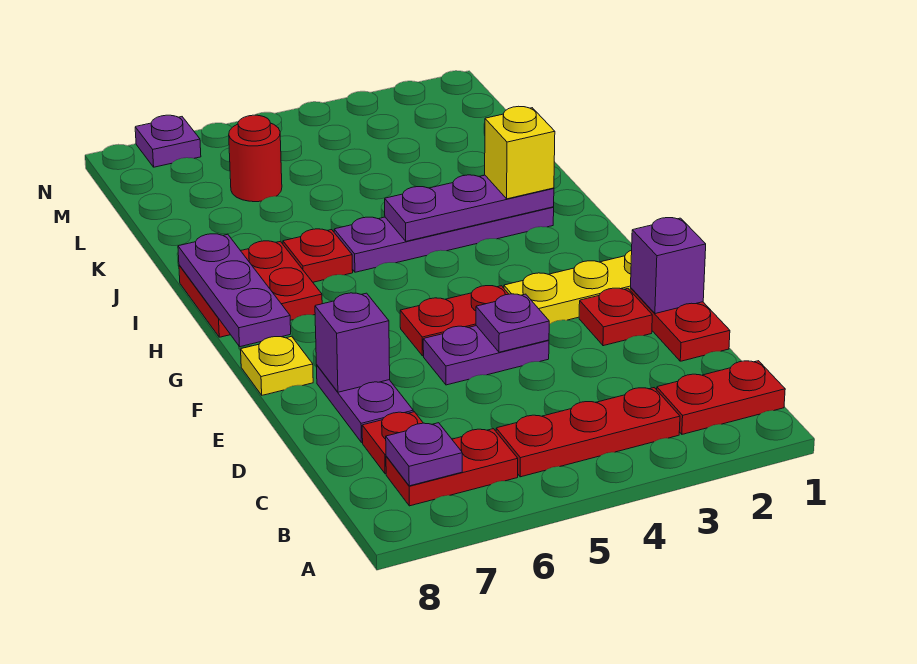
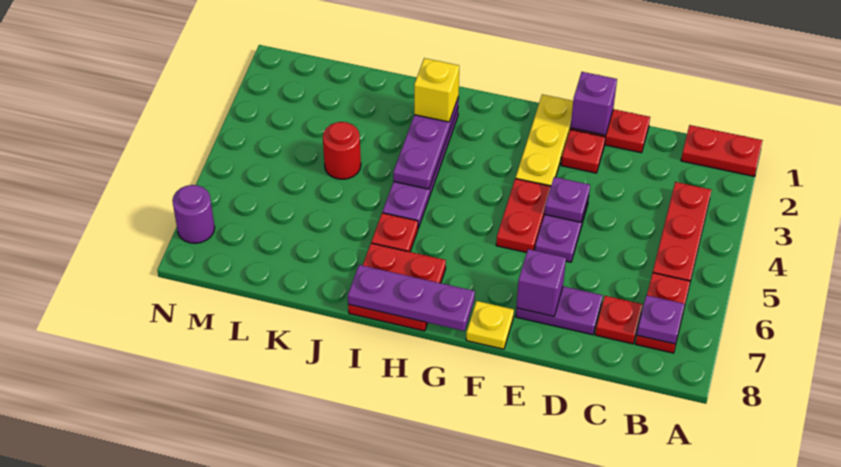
red 1x2 plate [657,361,785,434] -> red 1x2 plate turned to [681,125,763,176]
red 1x1 round brick [229,115,282,202] -> red 1x1 round brick moved to [323,122,361,179]
purple 1x1 plate [135,115,201,167] -> purple 1x1 round brick [172,185,215,243]

